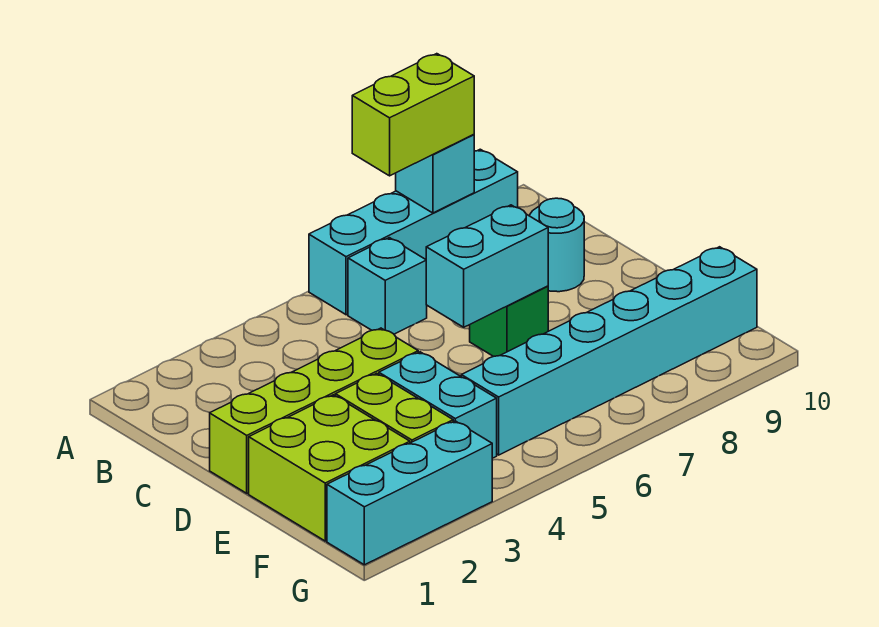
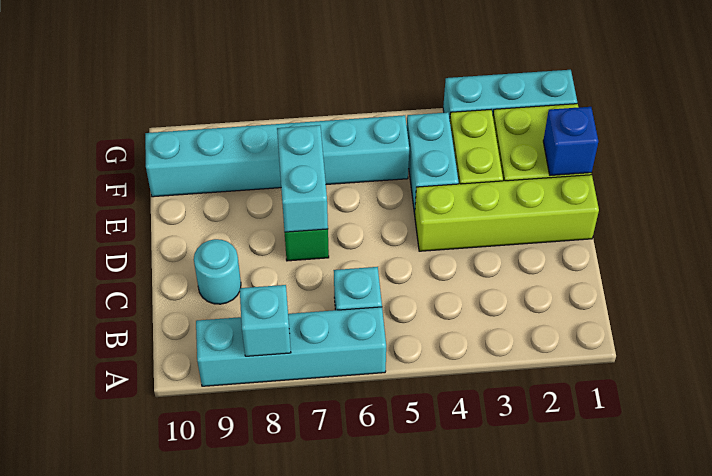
lime 1x2 brick [352,54,474,176] -> none
cyan 1x2 brick [426,205,548,327] -> cyan 1x2 brick turned to [277,125,328,232]
none -> blue 1x1 brick [543,107,598,176]

